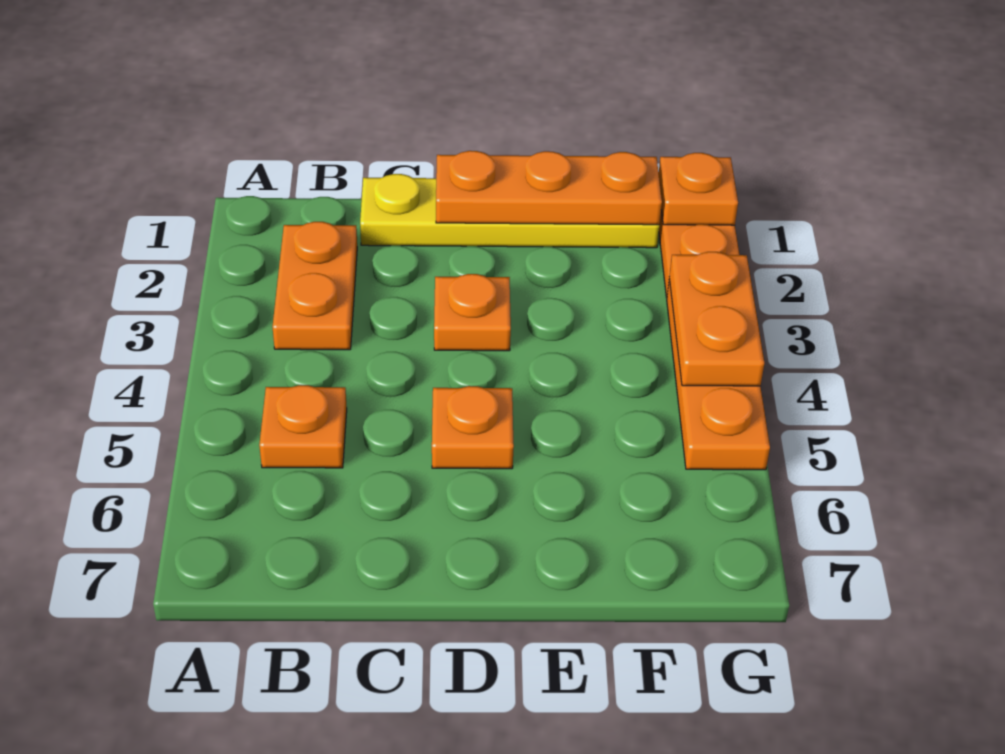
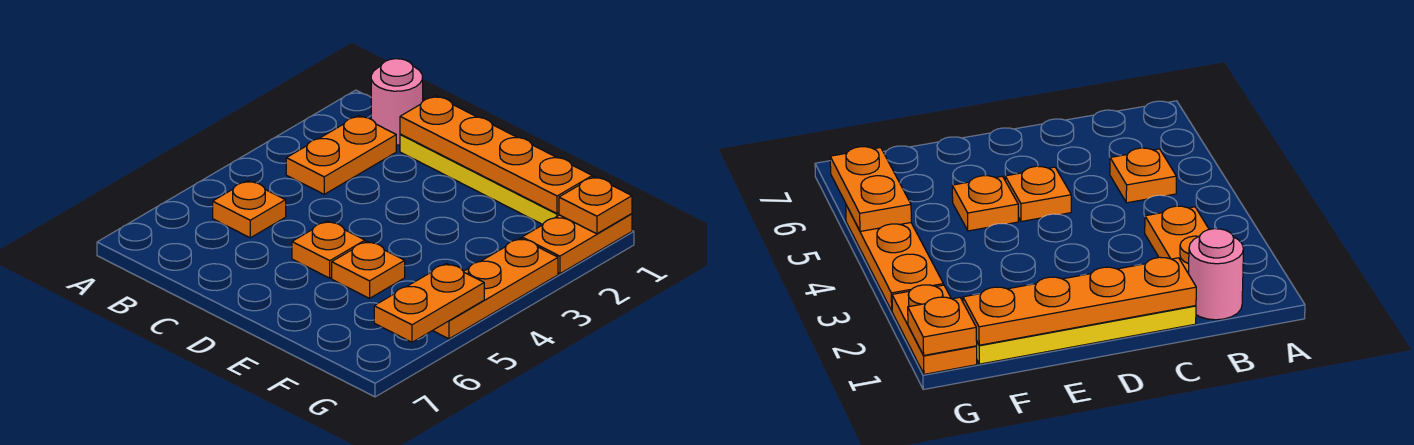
none -> pink 1x1 round brick [371,59,423,145]
orange 1x3 plate [436,151,662,225] -> orange 1x4 plate [400,96,592,214]
orange 1x1 plate [434,274,511,351] -> orange 1x1 plate moved to [332,241,405,298]
orange 1x2 plate [669,252,764,386] -> orange 1x2 plate moved to [374,263,484,342]

